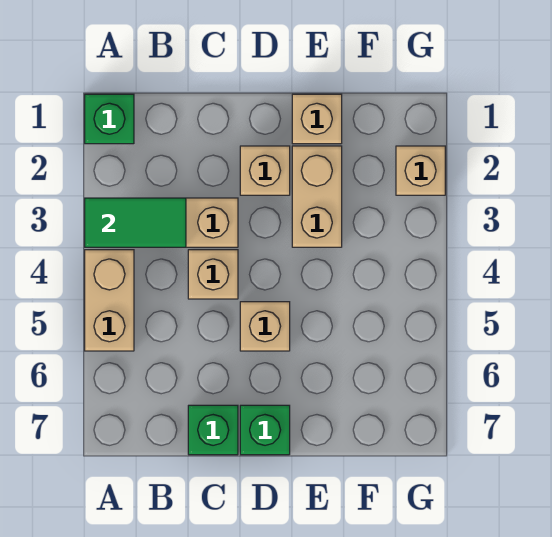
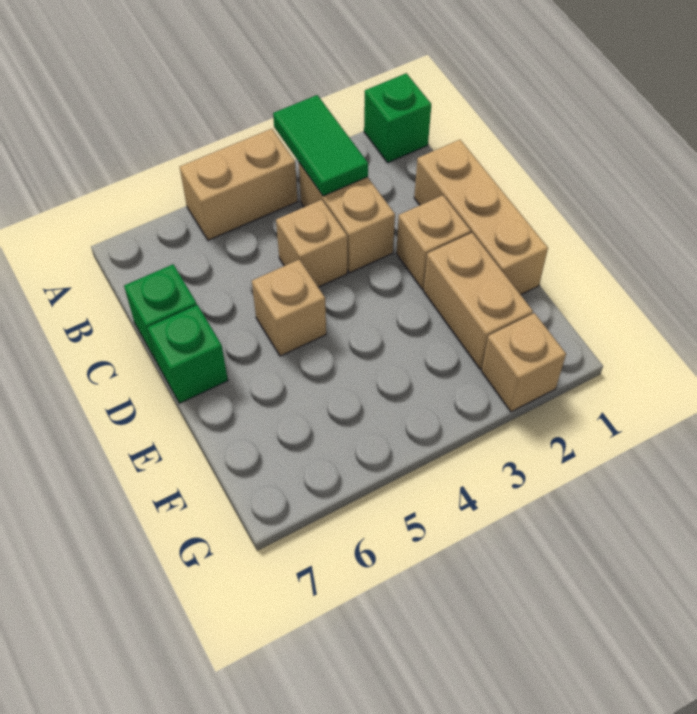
tan 1x1 brick [292,94,342,144] -> tan 1x3 brick [414,140,548,295]
tan 1x2 brick [292,146,342,247] -> tan 1x2 brick turned to [424,233,533,369]

